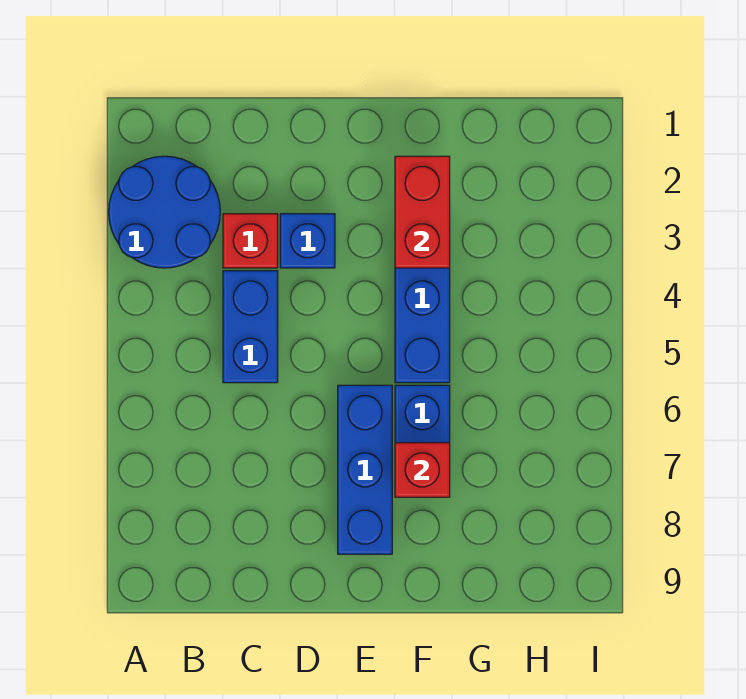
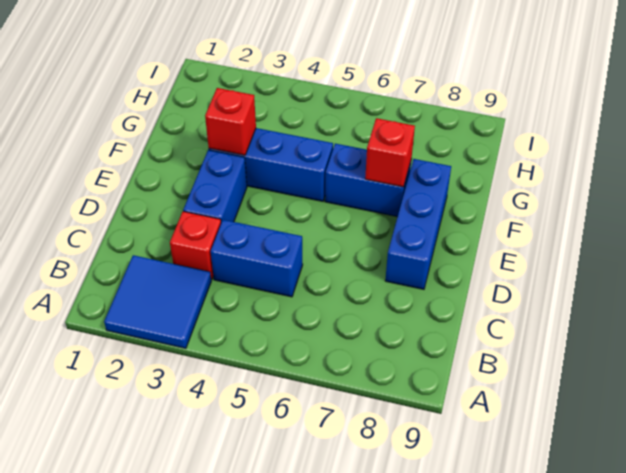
blue 2x2 round brick [109,156,220,268] -> blue 2x2 tile [104,255,211,348]
blue 1x1 brick [280,214,335,268] -> blue 1x2 brick [183,150,247,223]
blue 1x3 brick [338,385,392,554] -> blue 1x3 brick turned to [385,159,451,289]
red 1x2 brick [395,156,450,268] -> red 1x1 brick [205,88,256,155]

